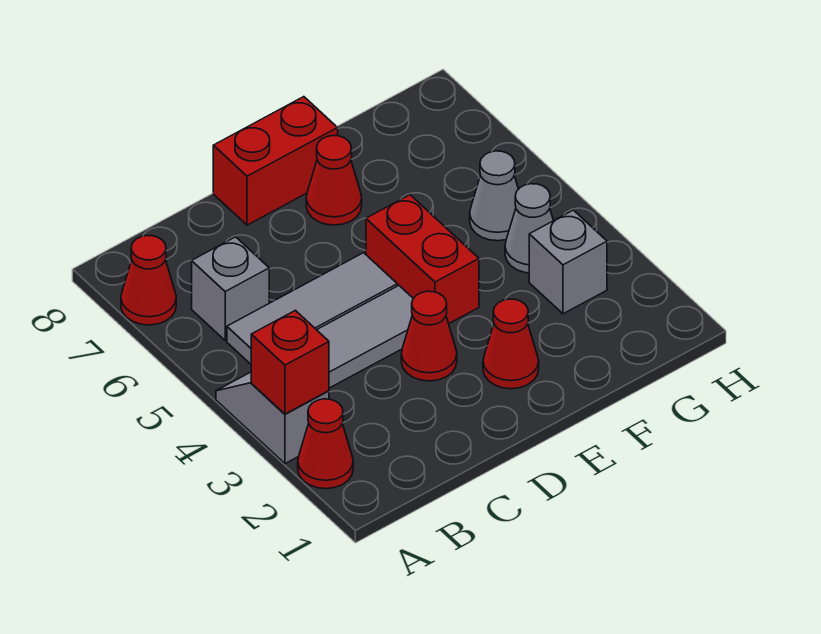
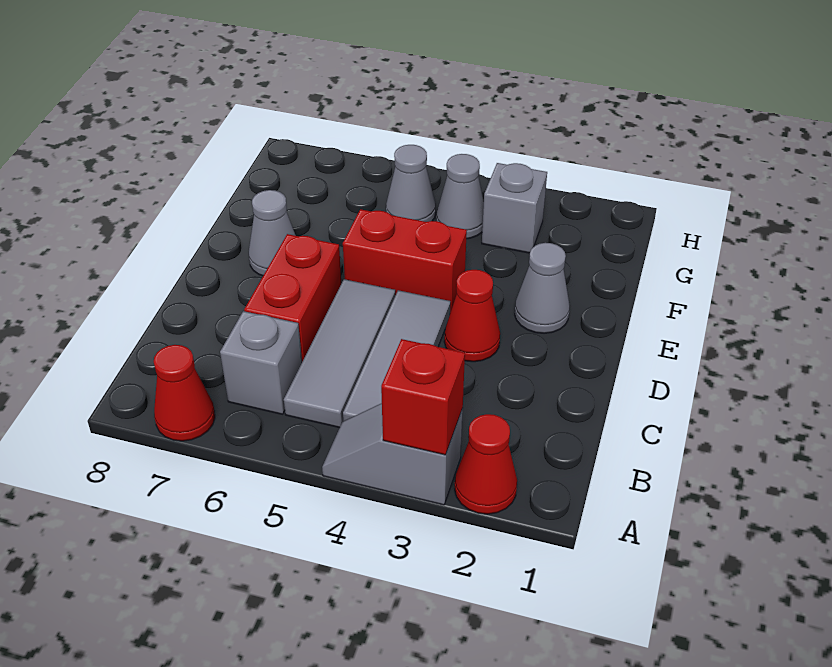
red 1x2 brick [213,97,338,225] -> red 1x2 brick moved to [244,234,341,362]
red 1x1 cone [483,299,539,389] -> grey 1x1 cone [515,243,570,333]
red 1x1 cone [306,136,362,225] -> grey 1x1 cone [249,190,296,276]

